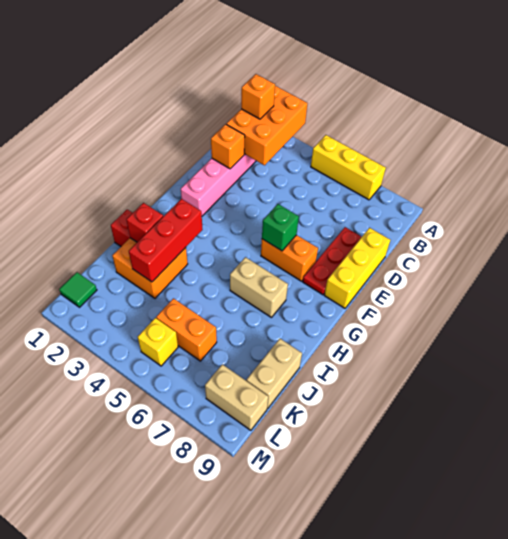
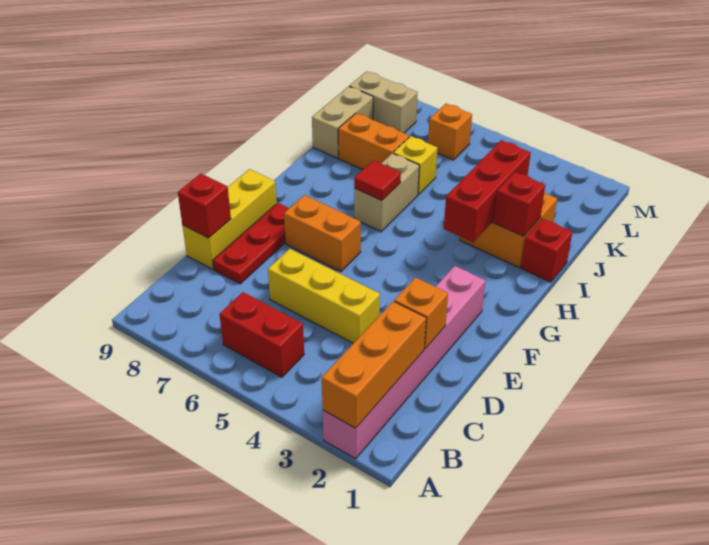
orange 2x3 brick [226,86,308,165] -> orange 1x3 brick [322,301,426,428]
yellow 1x3 brick [311,135,386,200] -> yellow 1x3 brick moved to [268,249,380,343]
orange 1x1 brick [241,74,275,119] -> orange 1x1 brick moved to [428,104,472,160]
none -> red 1x2 brick [219,292,304,377]
none -> red 1x1 brick [178,174,231,238]
green 1x1 brick [262,204,299,251] -> none
tan 1x2 brick [230,257,288,317] -> tan 1x2 brick turned to [354,153,419,232]
none -> red 1x1 tile [354,160,401,201]
orange 1x2 brick [156,298,217,361] -> orange 1x2 brick moved to [338,113,409,170]
green 1x1 tile [59,272,97,307] -> none
yellow 1x1 brick [138,318,178,366] -> yellow 1x1 brick moved to [393,136,438,195]

